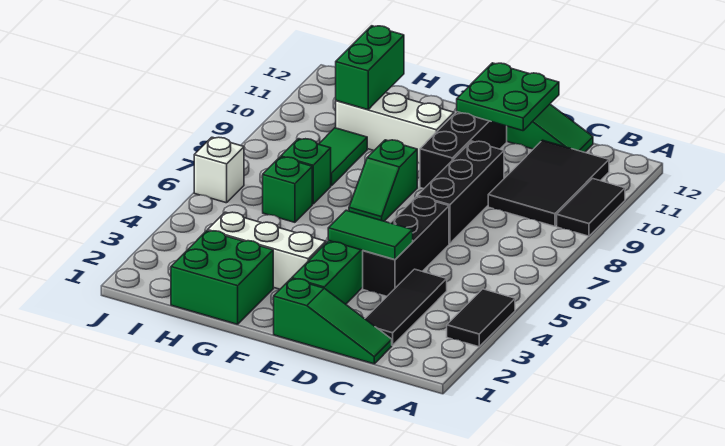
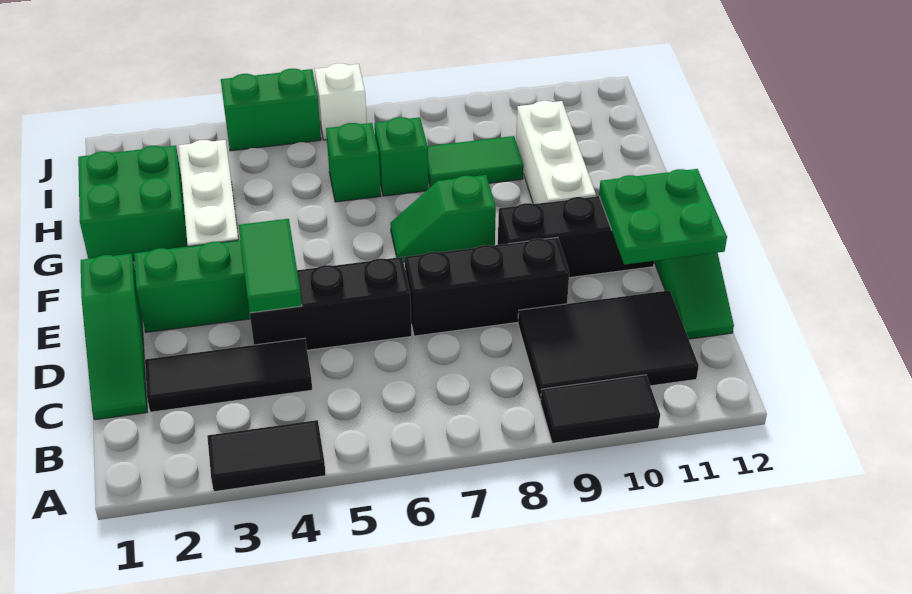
green 1x2 brick [336,26,404,110] -> green 1x2 brick moved to [221,69,321,151]

